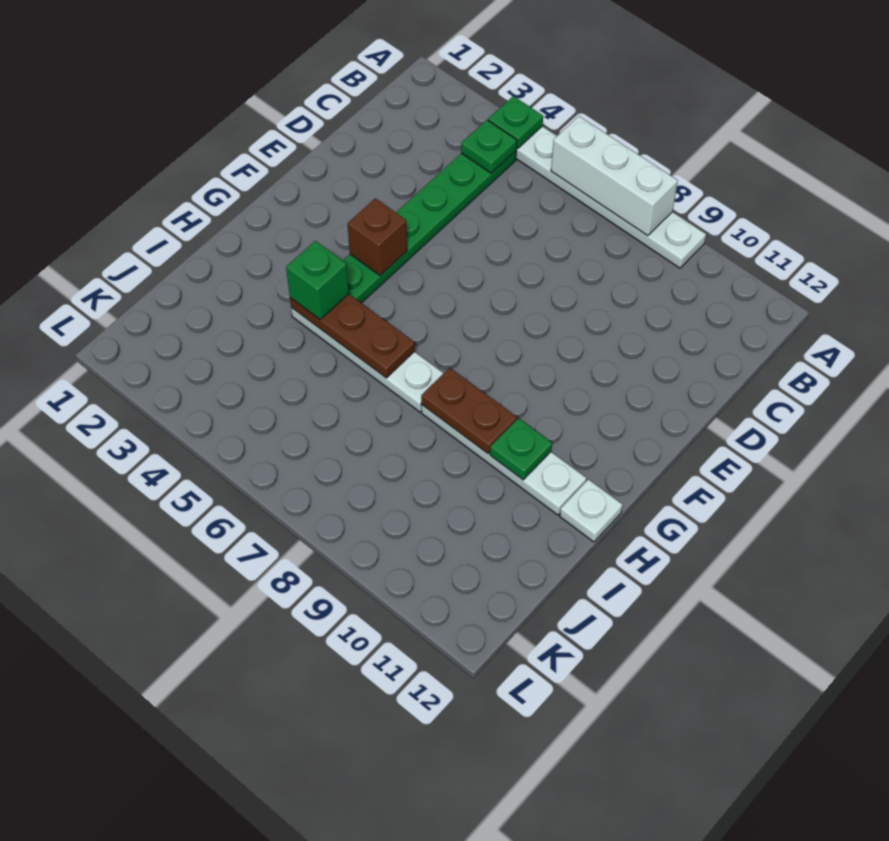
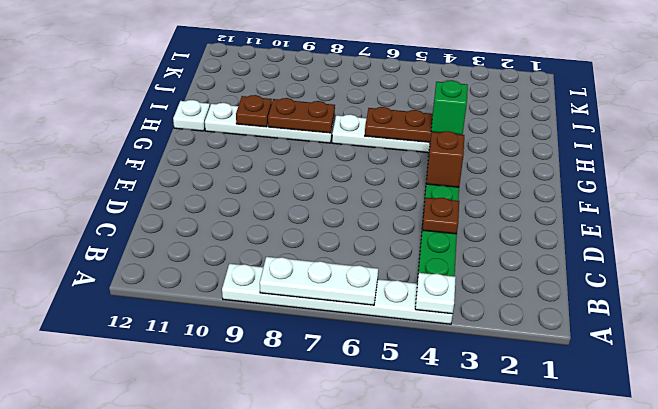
green 1x1 plate [488,96,543,149] -> white 1x1 plate [415,273,456,314]
white 1x3 brick [551,116,678,236] -> white 1x3 plate [260,257,378,305]
green 1x1 plate [461,120,517,173] -> none
none -> brown 1x1 plate [422,198,459,234]
green 1x1 plate [490,418,552,480] -> brown 1x1 plate [236,95,272,127]

